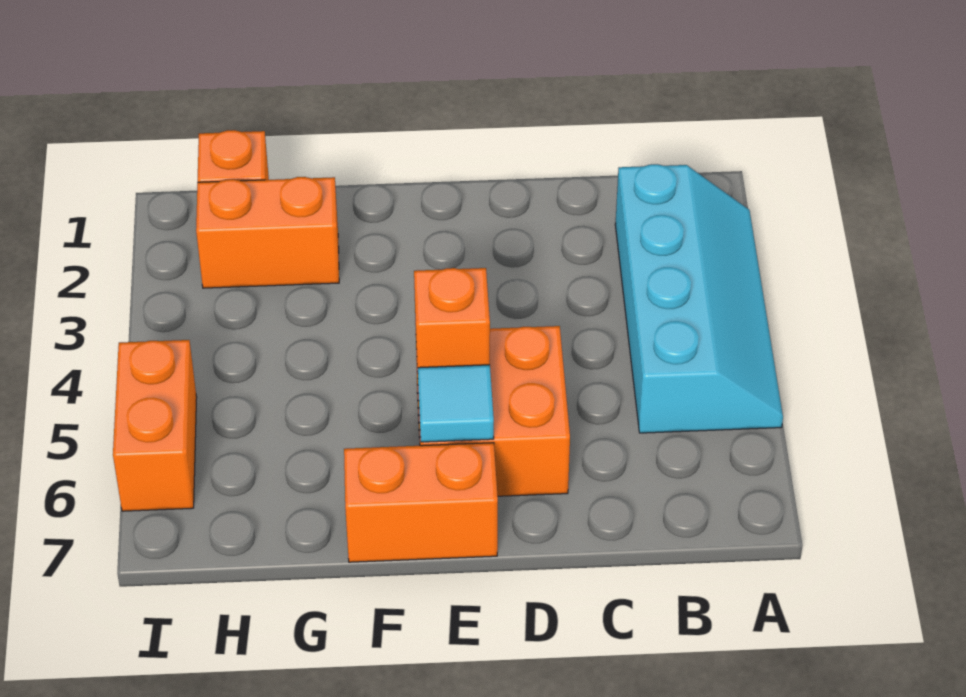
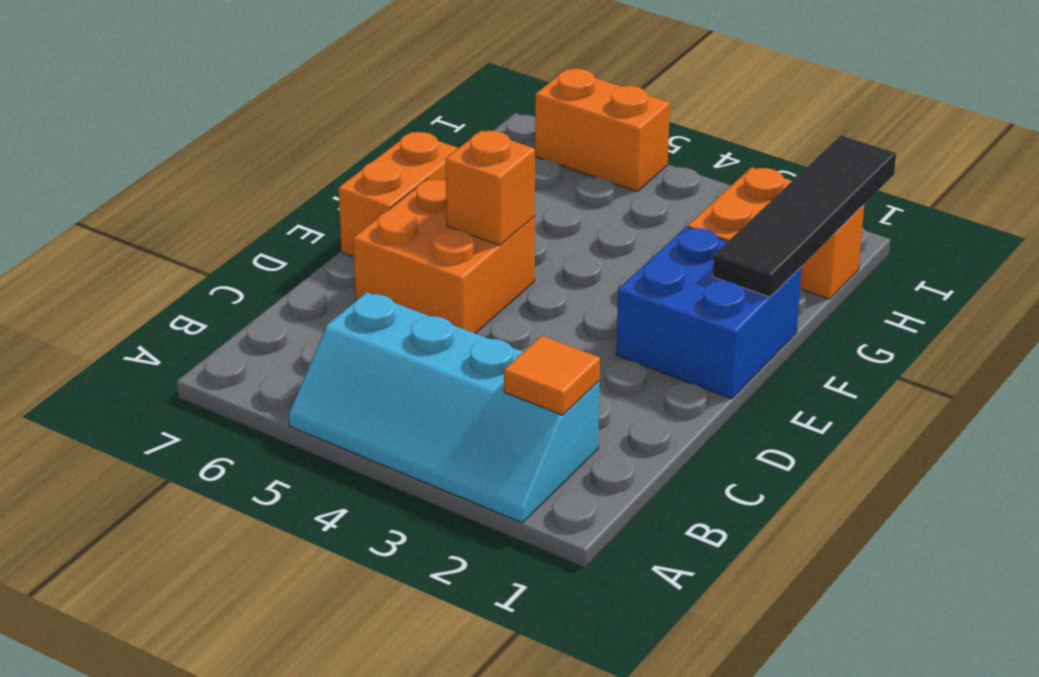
none -> orange 1x1 tile [504,336,600,415]
none -> blue 2x2 brick [616,227,801,399]
cyan 1x1 tile [418,365,494,442] -> none
none -> black 1x4 tile [713,135,896,297]

